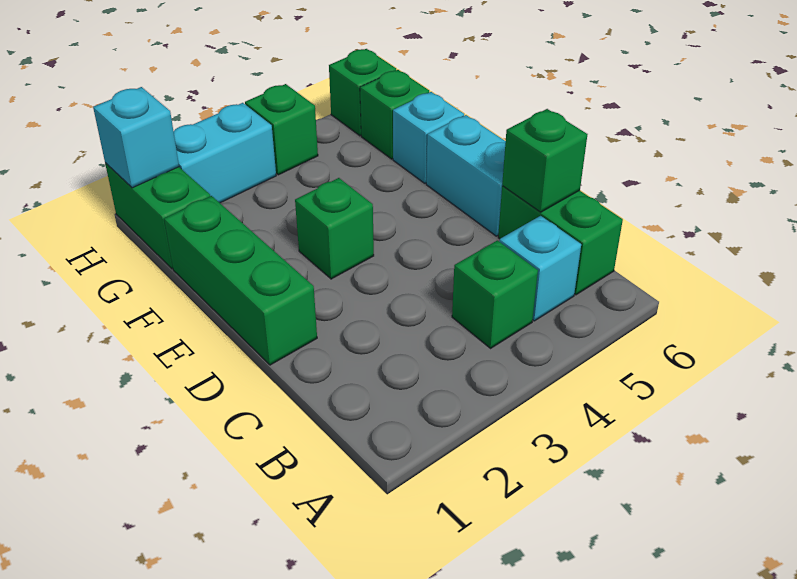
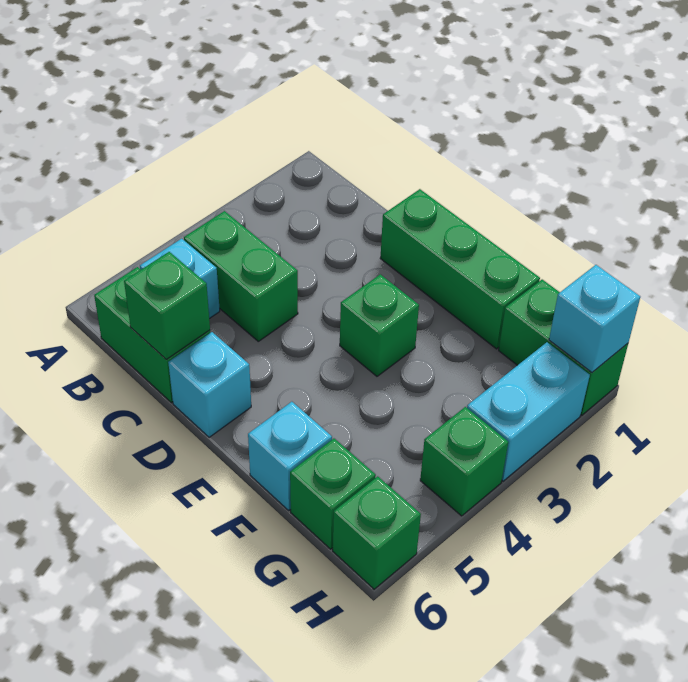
green 1x1 brick [452,240,538,348] -> green 1x2 brick [184,211,298,341]
cyan 1x2 brick [426,115,506,236] -> cyan 1x1 brick [168,332,251,437]

